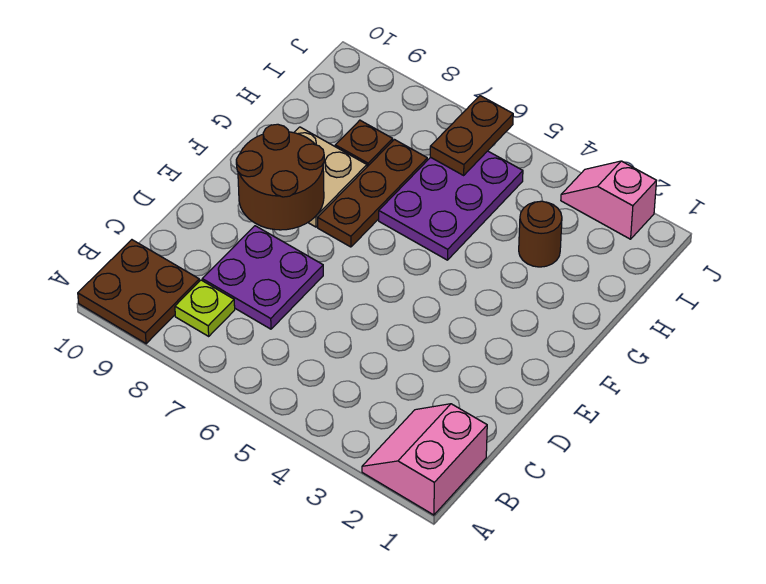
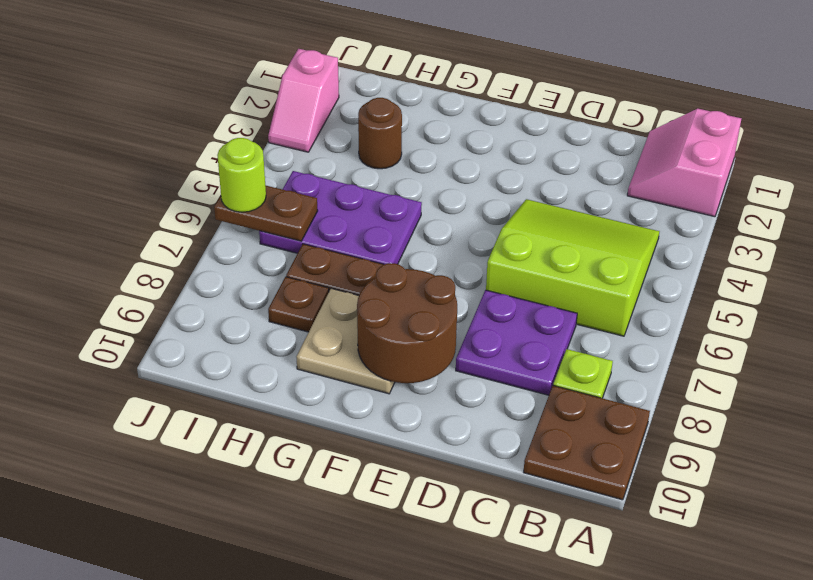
pink 2x2 slope [362,404,487,515] -> pink 2x2 slope turned to [627,109,741,217]
none -> lime 3x3 slope [486,199,659,336]
none -> lime 1x1 round brick [217,138,266,212]

